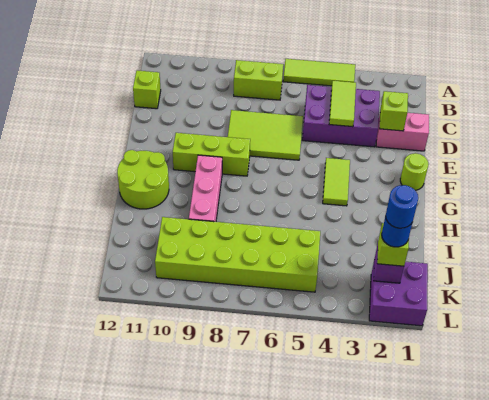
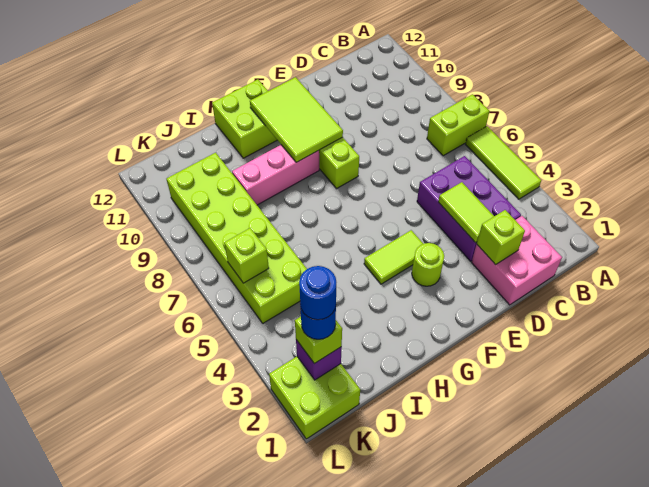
lime 1x2 brick [234,60,283,100] -> lime 1x2 brick turned to [427,94,490,156]
lime 1x2 tile [329,81,356,127] -> lime 1x2 tile turned to [438,182,494,243]
lime 1x1 brick [133,70,161,109] -> lime 1x1 brick moved to [224,228,269,283]
pink 1x2 brick [376,113,429,151] -> pink 2x2 brick [472,216,562,305]
lime 2x3 tile [228,110,303,160] -> lime 2x3 tile moved to [250,77,343,162]
lime 1x1 round brick [400,153,429,190] -> lime 1x1 round brick moved to [412,243,444,286]
lime 2x2 round brick [117,150,169,209] -> lime 2x2 brick [212,79,277,158]
purple 2x2 brick [369,262,428,326] -> lime 2x2 brick [269,357,360,439]

